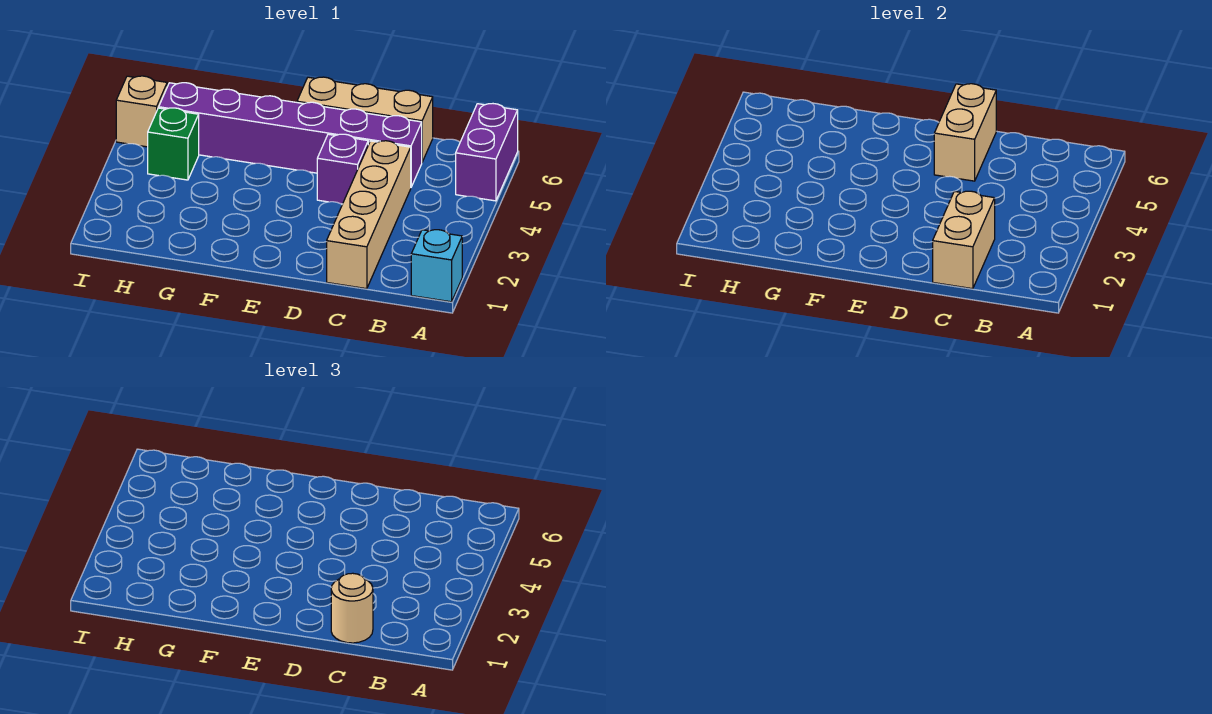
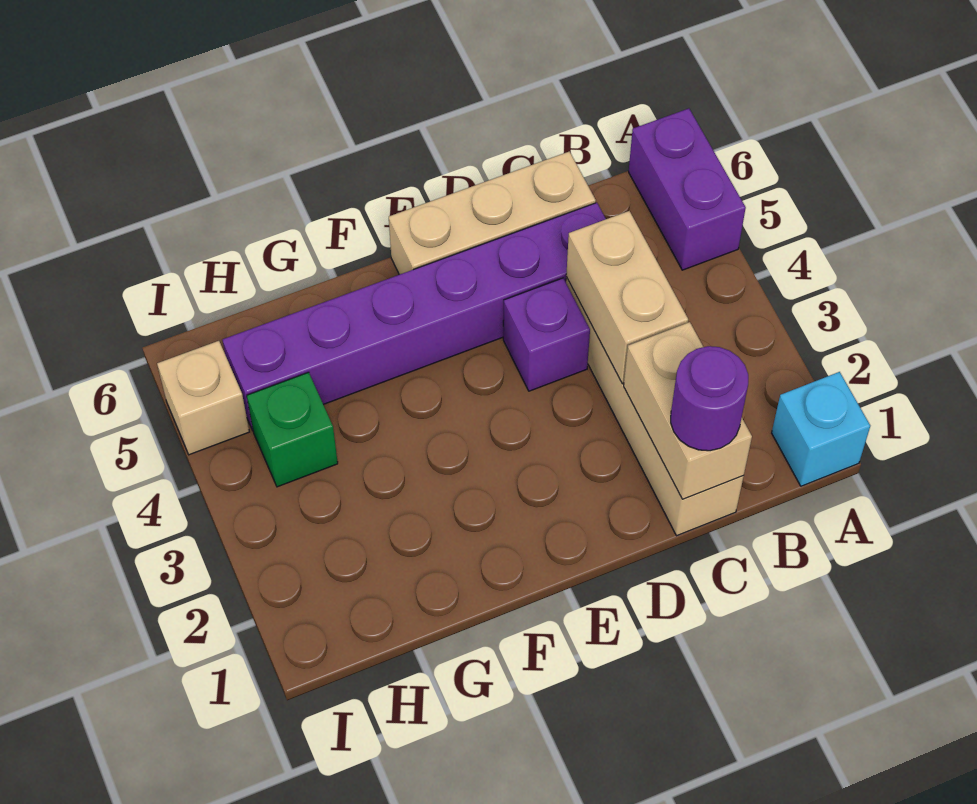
tan 1x1 round brick [331,573,373,643] -> purple 1x1 round brick [671,346,748,451]
tan 1x2 brick [934,84,996,181] -> tan 1x2 brick moved to [566,211,688,384]

